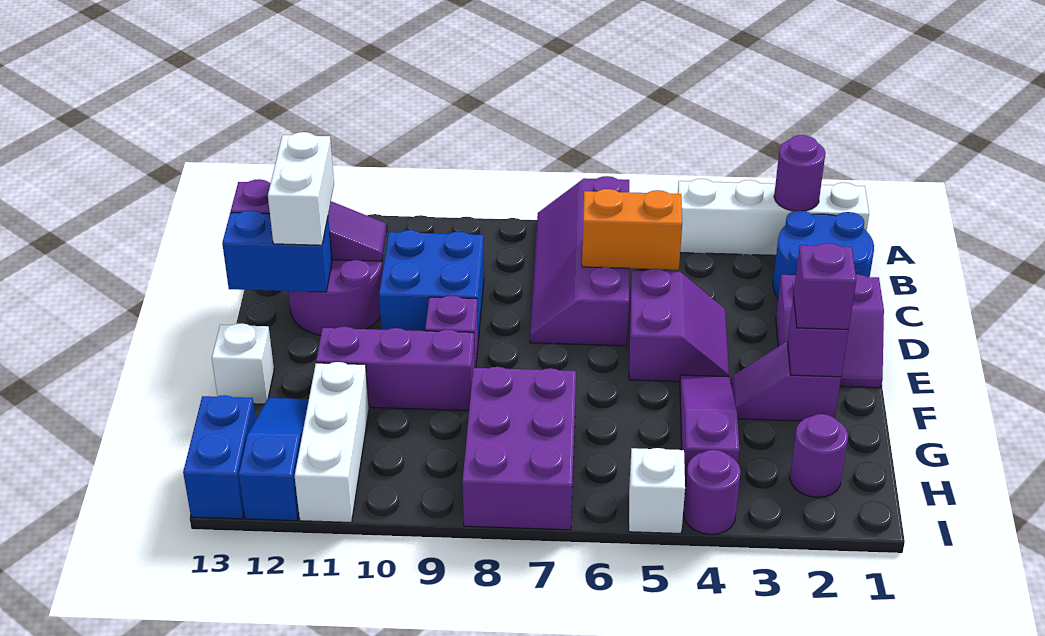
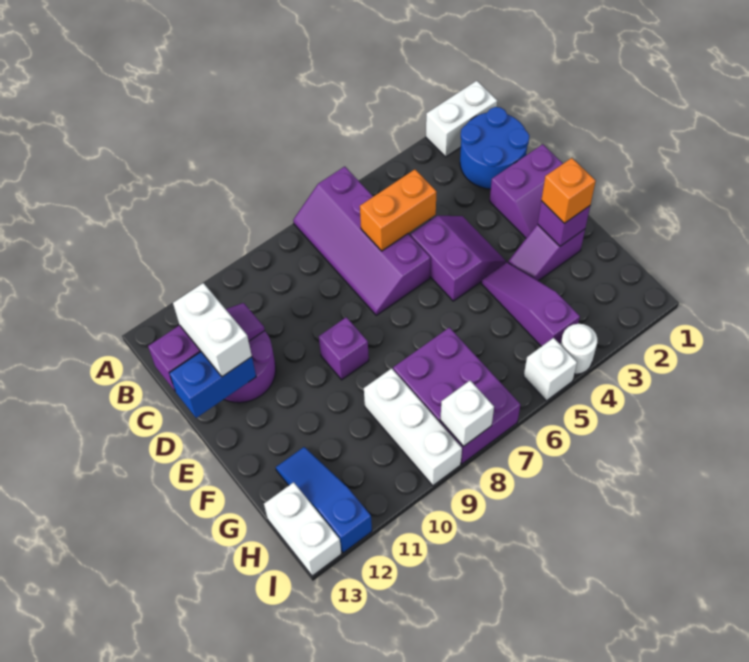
white 1x4 brick [678,179,869,255] -> white 1x2 brick [426,81,497,157]
purple 1x1 round brick [774,135,826,211] -> none
blue 2x2 brick [379,230,484,339] -> none
purple 1x1 brick [793,243,856,329] -> orange 1x1 brick [541,158,596,223]
purple 1x3 brick [316,327,475,411] -> none
white 1x1 brick [212,323,274,404] -> white 1x1 brick moved to [440,381,494,446]
white 1x3 brick [295,362,369,522] -> white 1x3 brick moved to [364,368,462,486]
purple 1x1 round brick [790,414,848,497] -> none
blue 1x2 brick [183,395,256,519] -> white 1x2 brick [264,482,341,576]
purple 1x1 round brick [684,450,741,534] -> white 1x1 round brick [561,324,597,374]

